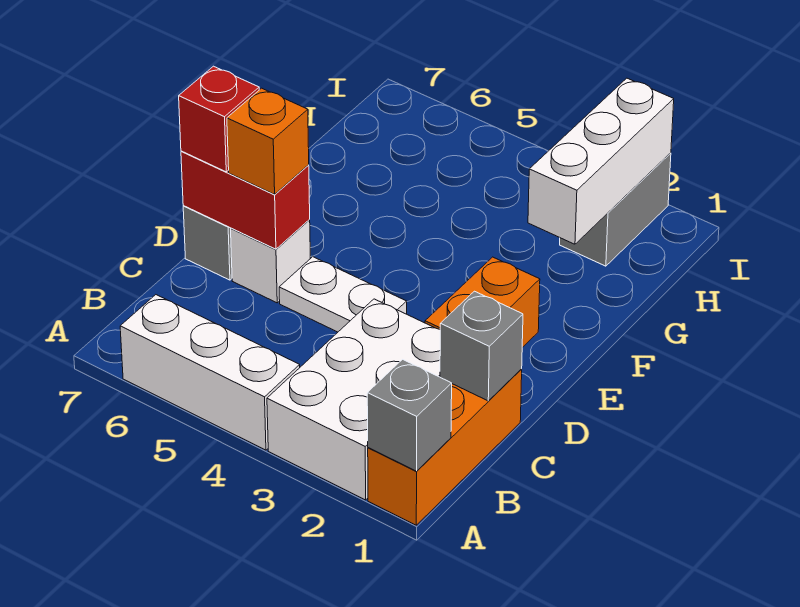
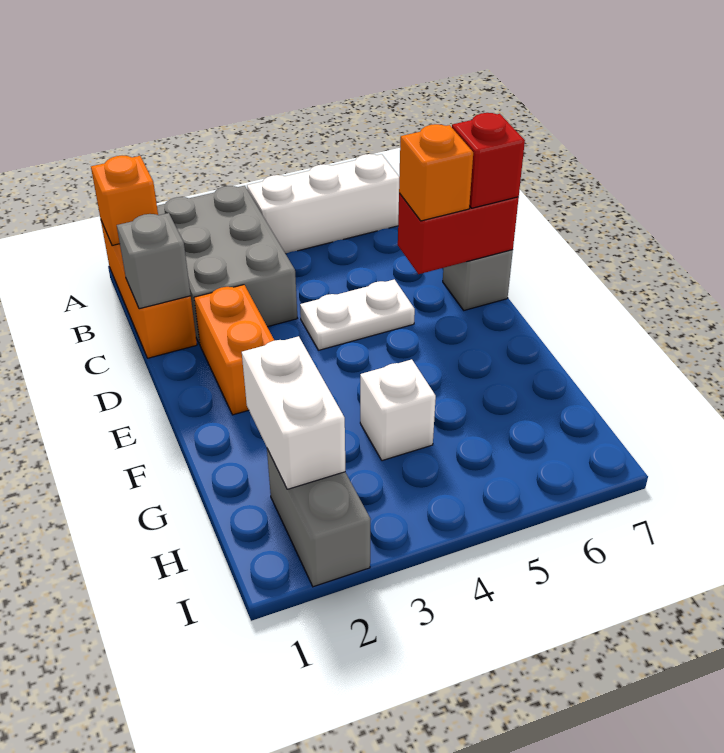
grey 1x1 brick [367,359,452,471] -> orange 1x1 brick [91,156,158,246]
white 2x3 brick [267,299,440,500] -> grey 2x3 brick [157,186,297,344]
white 1x1 brick [231,220,310,303] -> white 1x1 brick moved to [360,359,436,461]
white 1x3 brick [528,78,674,244] -> white 1x2 brick [242,336,345,489]

